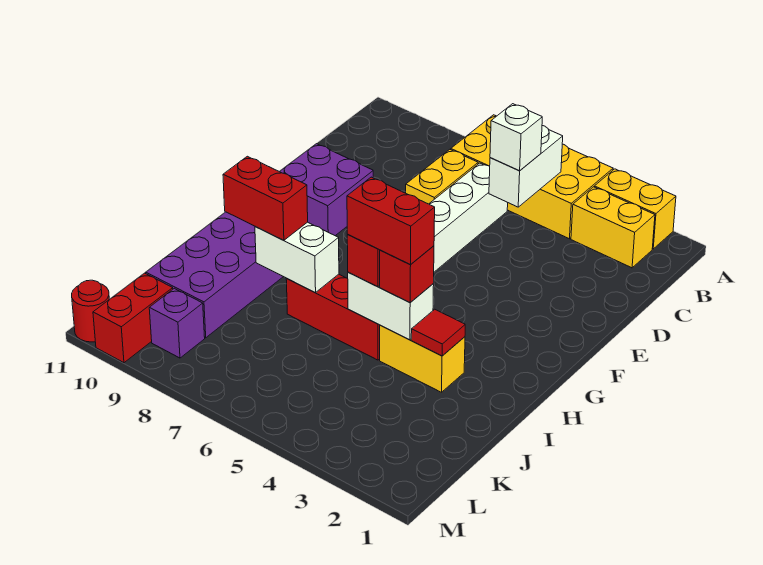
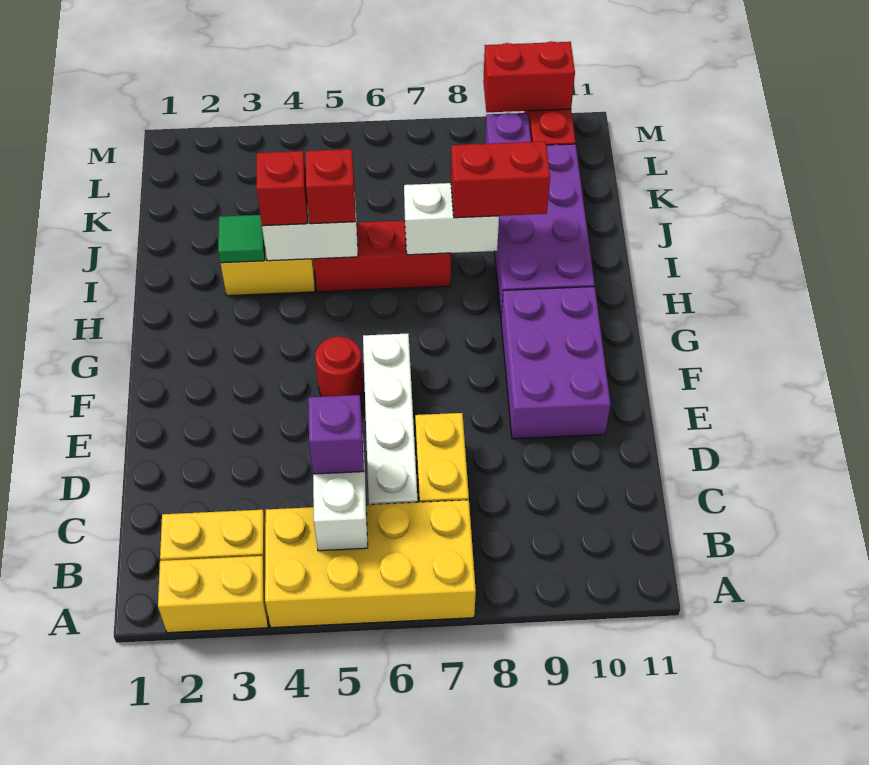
white 1x1 brick [490,104,542,171] -> purple 1x1 brick [308,395,364,474]
purple 2x2 brick [279,144,373,236] -> purple 2x3 brick [501,287,610,439]
red 1x1 tile [411,309,465,356] -> green 1x1 tile [218,215,265,263]
red 1x2 brick [347,177,435,265] -> red 1x2 brick moved to [483,41,575,112]
red 1x1 round brick [72,280,109,342] -> red 1x1 round brick moved to [315,337,363,397]

